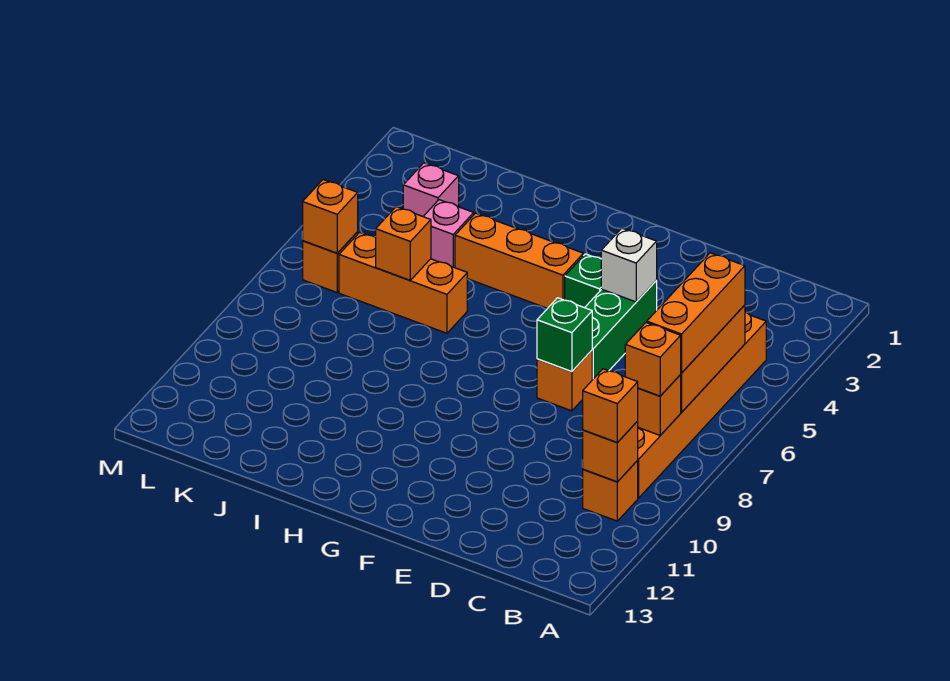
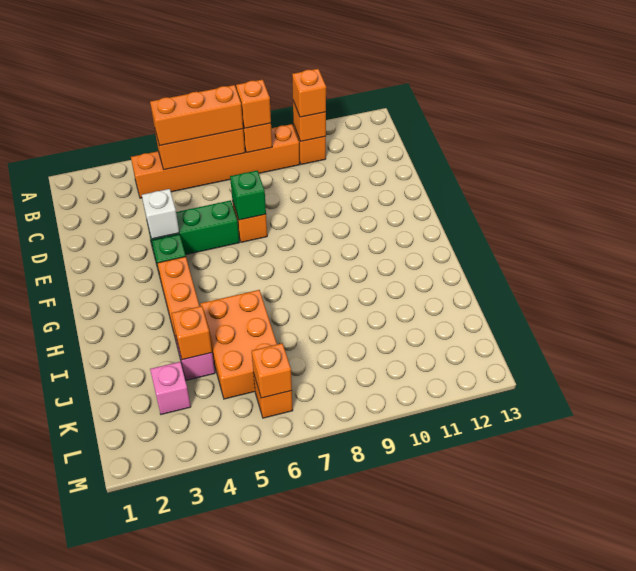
orange 1x3 brick [339,232,467,333] -> orange 2x3 brick [200,290,277,399]
orange 1x1 brick [376,207,431,280] -> orange 1x1 brick moved to [172,306,212,360]

